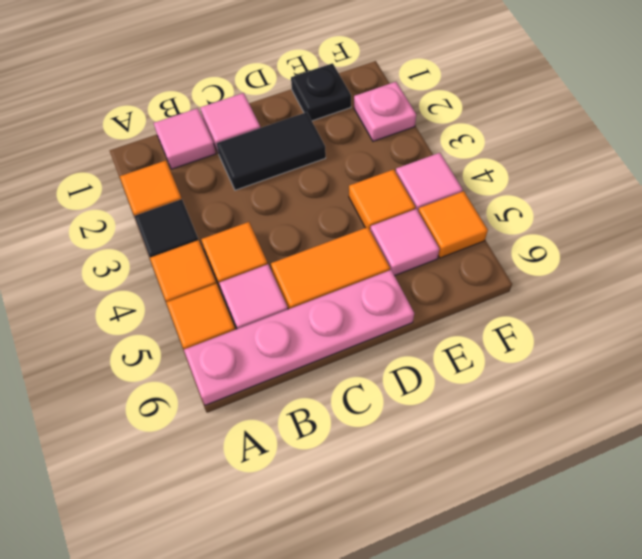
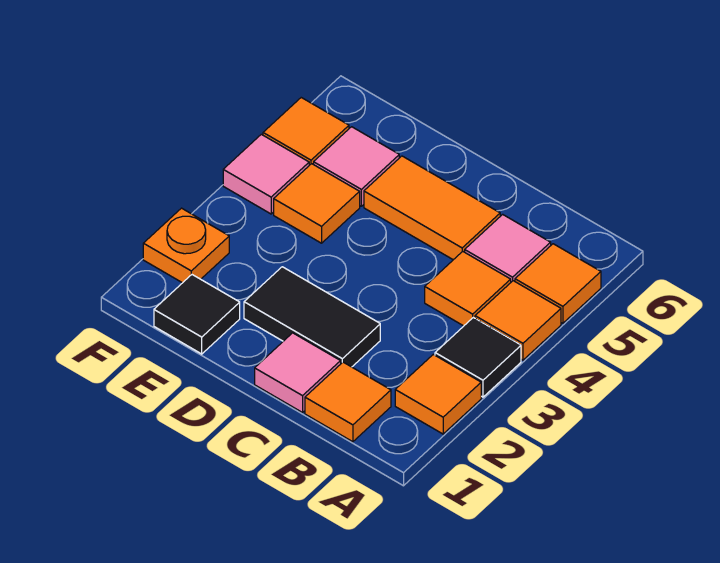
pink 1x4 plate [184,270,414,405] -> none
pink 1x1 tile [154,108,216,169] -> orange 1x1 tile [305,362,391,442]
black 1x1 plate [291,63,351,121] -> black 1x1 tile [154,275,240,354]
pink 1x1 plate [354,82,416,141] -> orange 1x1 plate [143,208,229,283]

